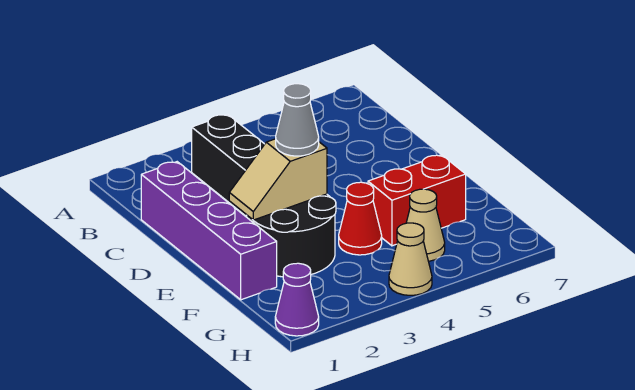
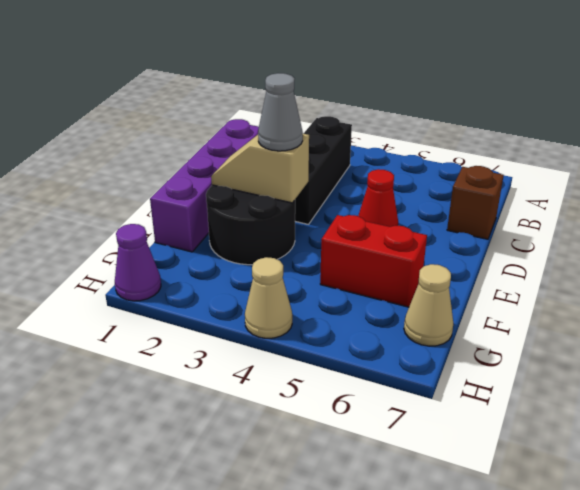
none -> brown 1x1 brick [447,166,504,239]
red 1x1 cone [339,182,382,255] -> red 1x1 cone moved to [358,169,398,227]
tan 1x1 cone [406,189,445,261] -> tan 1x1 cone moved to [404,264,453,346]

